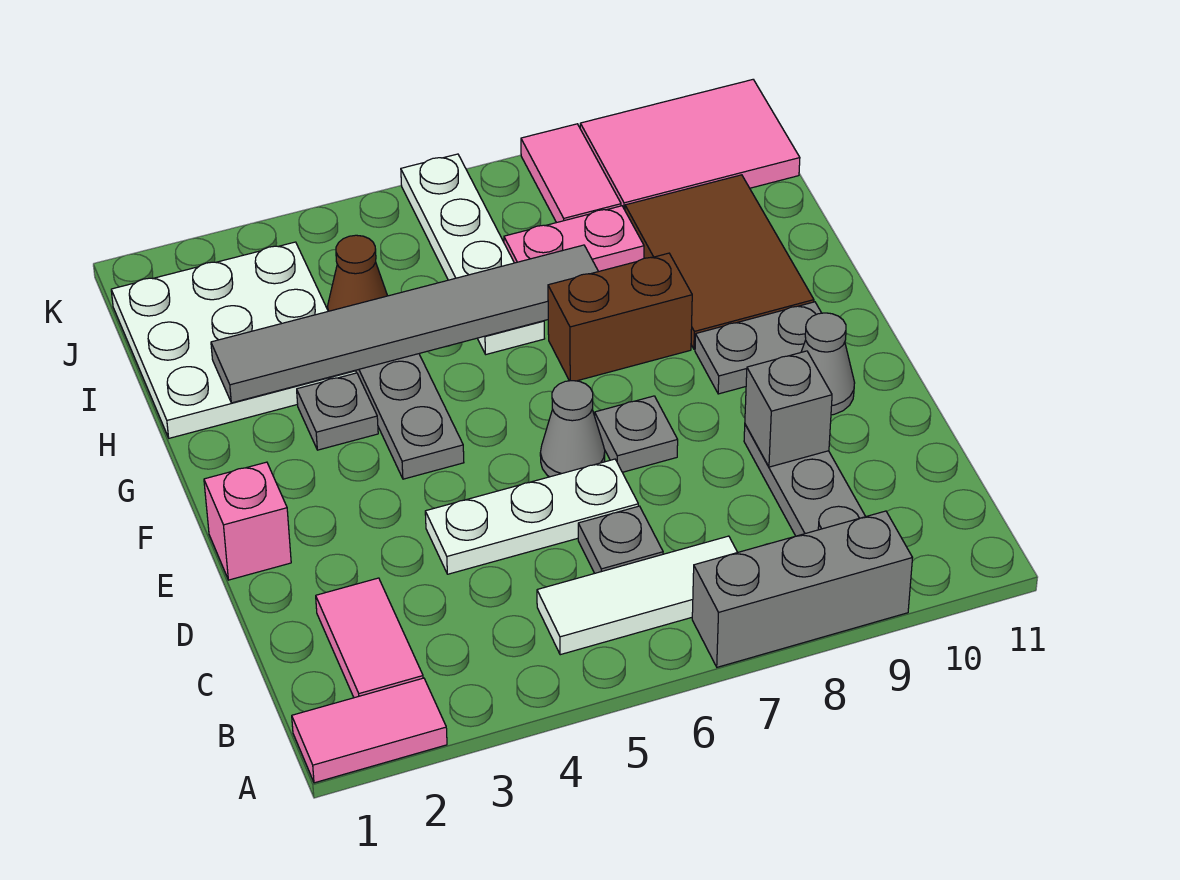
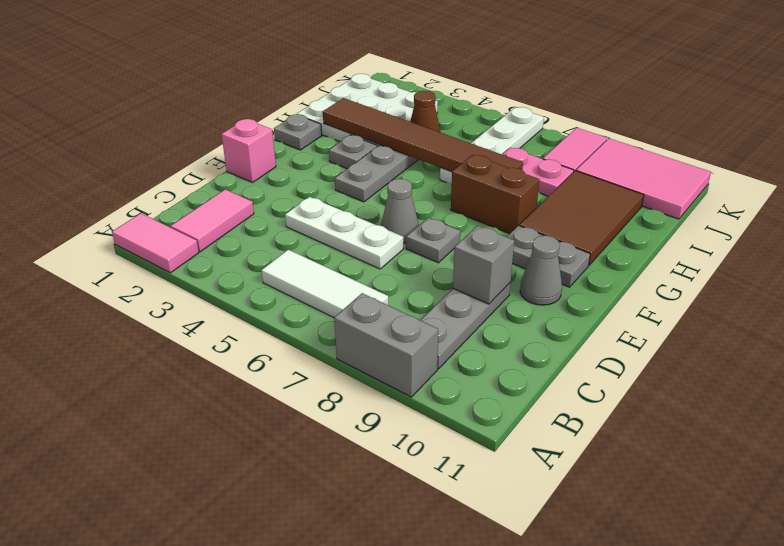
grey 1x3 brick [692,511,912,667] -> grey 1x2 brick [334,293,438,397]
grey 1x1 plate [578,506,663,573] -> grey 1x1 plate moved to [274,114,322,150]
grey 1x6 tile [211,245,598,403] -> brown 1x6 tile [323,98,523,172]

